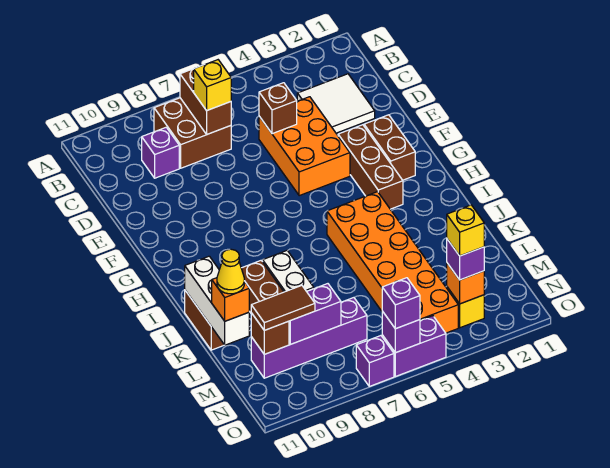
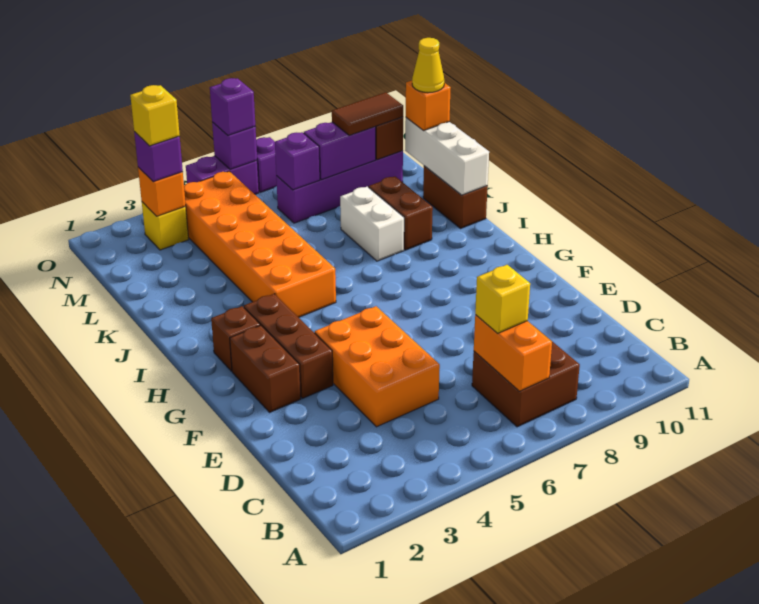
brown 1x2 brick [180,69,231,134] -> orange 1x2 brick [474,315,552,391]
white 2x2 tile [297,74,375,133] -> none
purple 1x1 brick [142,127,179,178] -> purple 1x1 brick moved to [275,132,320,190]
brown 1x1 brick [259,83,297,134] -> brown 1x1 brick moved to [211,306,260,371]

